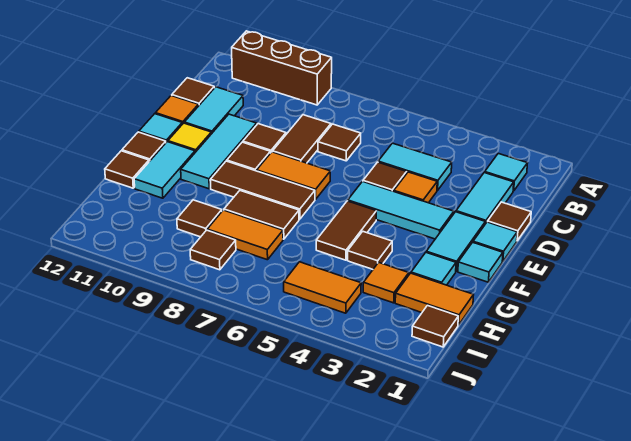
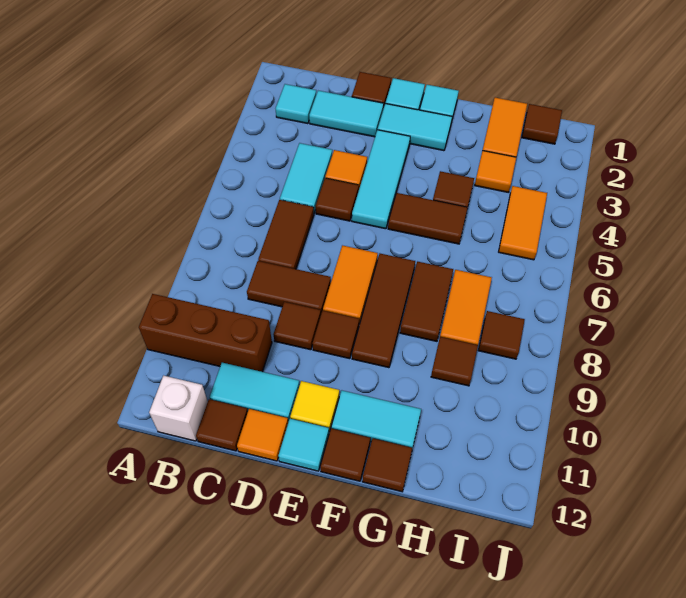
brown 1x3 brick [232,31,332,105] -> brown 1x3 brick turned to [139,294,272,372]
none -> white 1x1 brick [149,376,208,441]
brown 1x1 tile [318,124,361,161] -> brown 1x2 tile [258,200,314,269]
cyan 1x3 tile [181,114,257,189] -> none
cyan 1x1 tile [411,253,456,285] -> none

